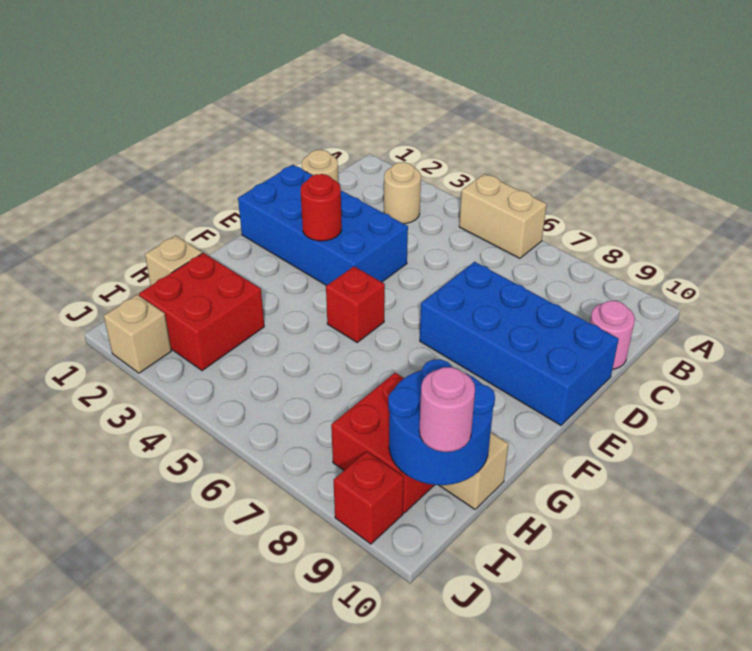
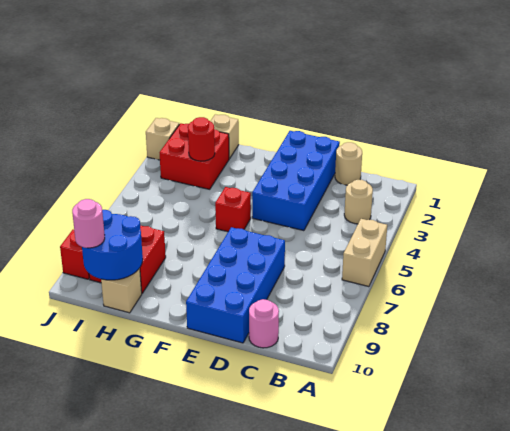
red 1x1 round brick [301,174,342,241] -> red 1x1 round brick moved to [188,117,215,161]

